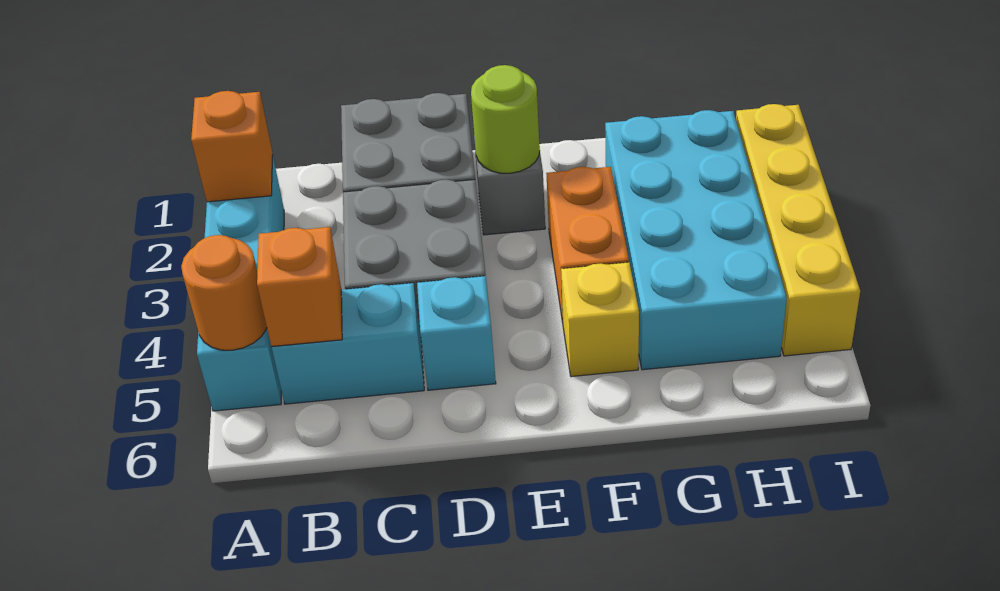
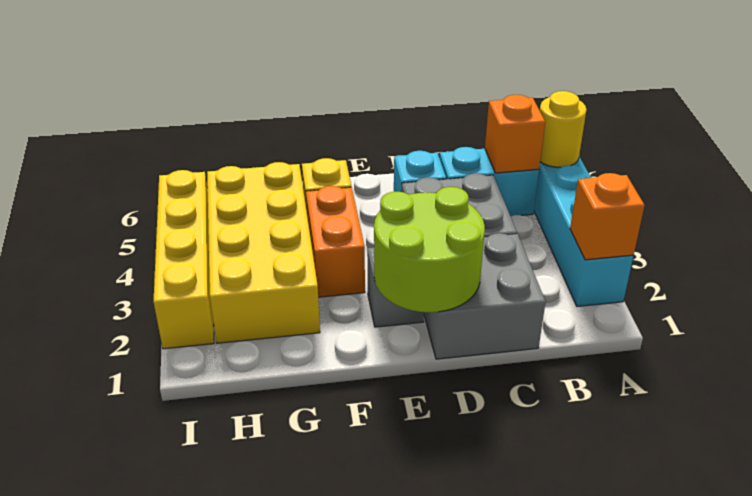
orange 1x1 round brick [181,235,267,350] -> yellow 1x1 round brick [540,91,587,167]
lime 1x1 round brick [471,65,540,173] -> lime 2x2 round brick [374,187,485,312]
cyan 2x4 brick [605,110,787,370] -> yellow 2x4 brick [207,162,320,343]

